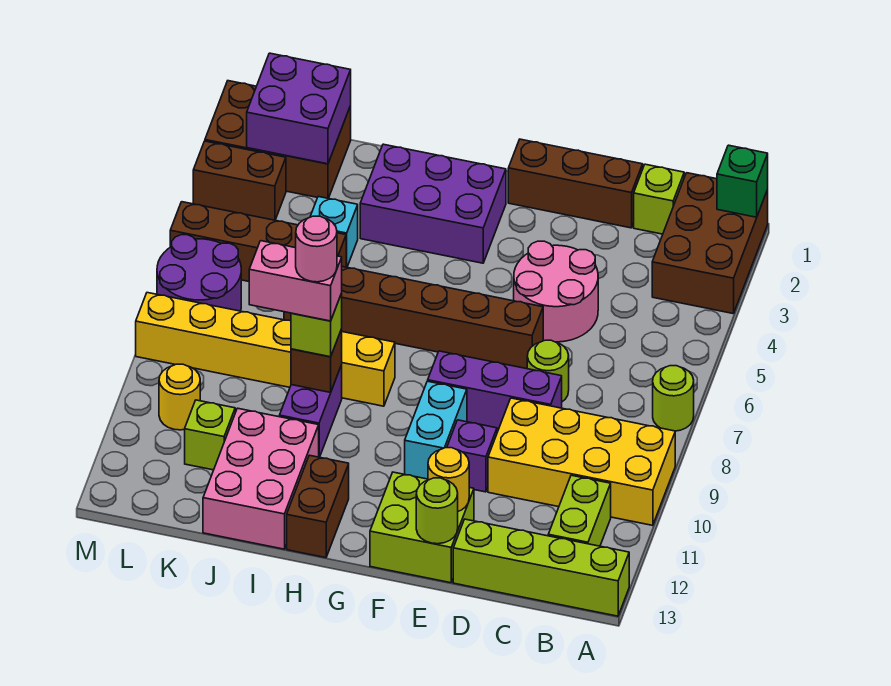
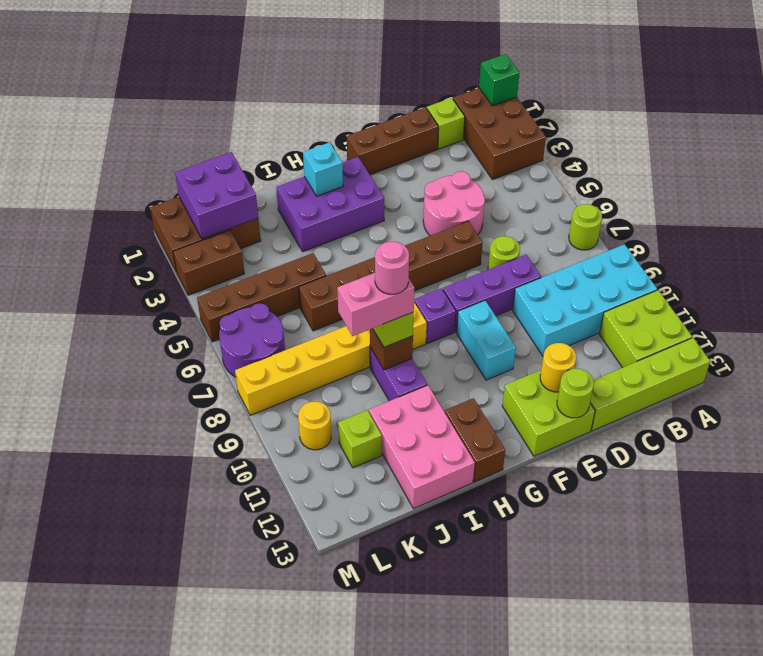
yellow 2x4 brick [488,398,675,525] -> cyan 2x4 brick [513,244,657,356]
lime 1x2 brick [548,475,611,546] -> lime 2x2 brick [599,290,692,368]
purple 1x1 brick [447,420,497,492] -> purple 1x1 brick moved to [414,288,456,343]
cyan 1x1 brick [310,197,358,267] -> cyan 1x1 brick moved to [303,142,343,196]

